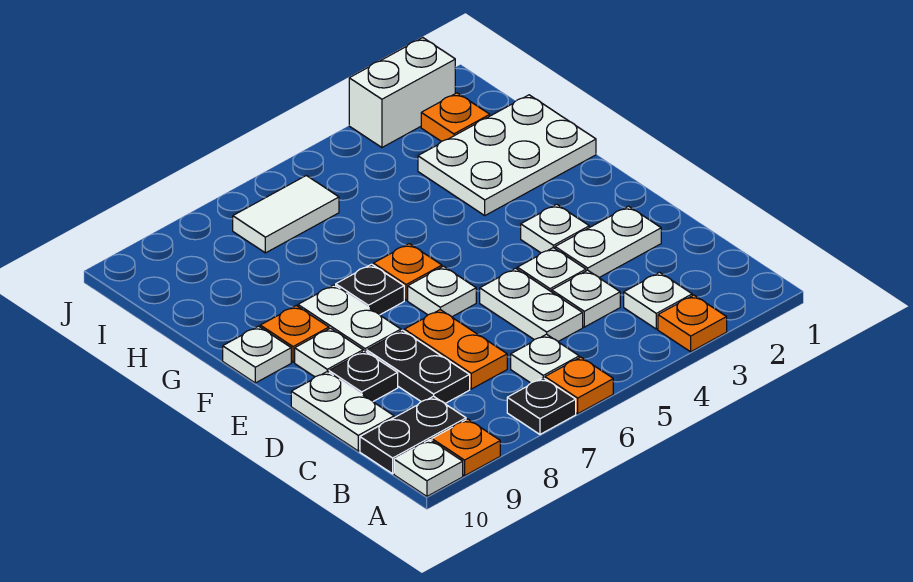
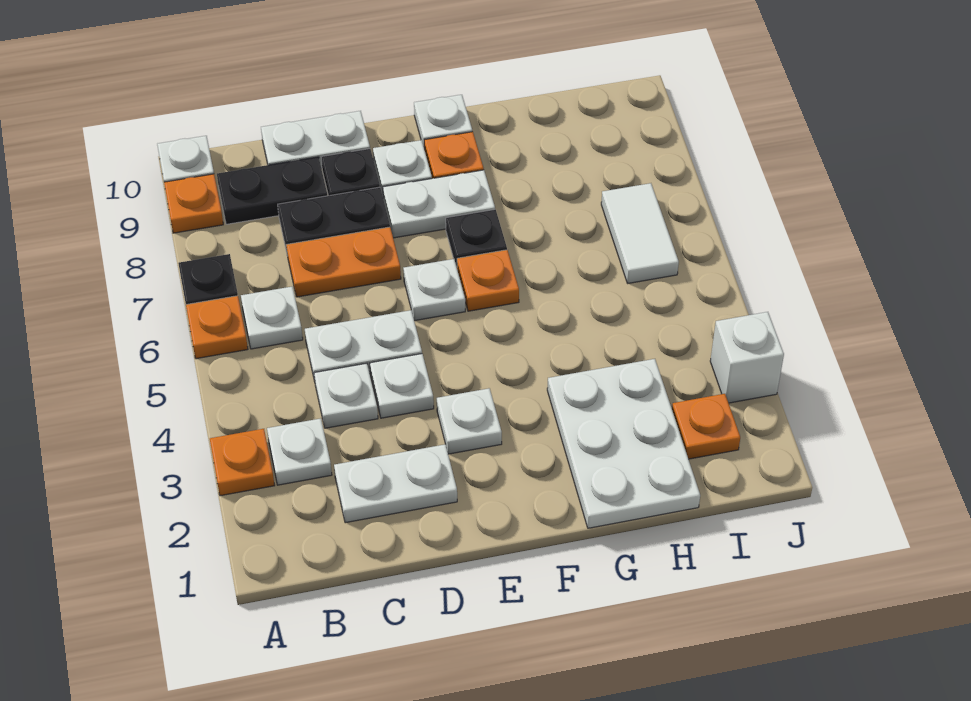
black 1x2 plate [360,396,466,474] -> black 1x2 plate turned to [217,157,327,224]
white 1x2 plate [555,206,661,277] -> white 1x2 plate turned to [334,444,457,523]
white 1x2 brick [349,38,455,147] -> white 1x1 brick [710,312,784,403]

